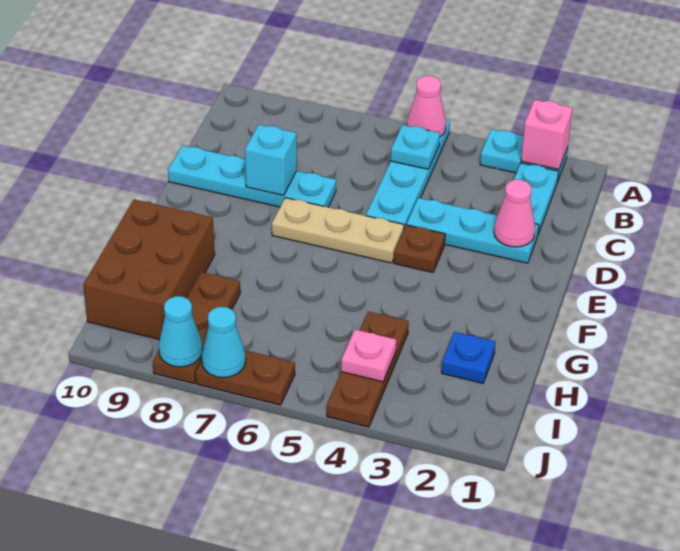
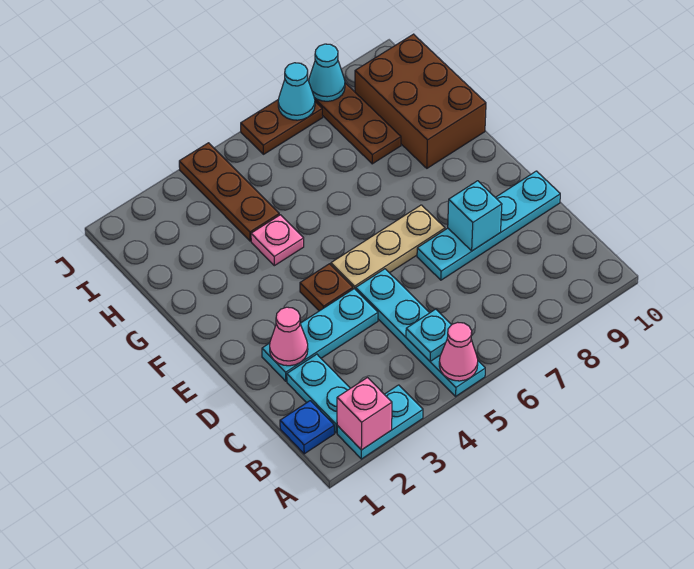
blue 1x1 plate [442,332,496,383] -> blue 1x1 plate moved to [280,401,334,454]
pink 1x1 plate [341,330,396,382] -> pink 1x1 plate moved to [251,215,304,266]

